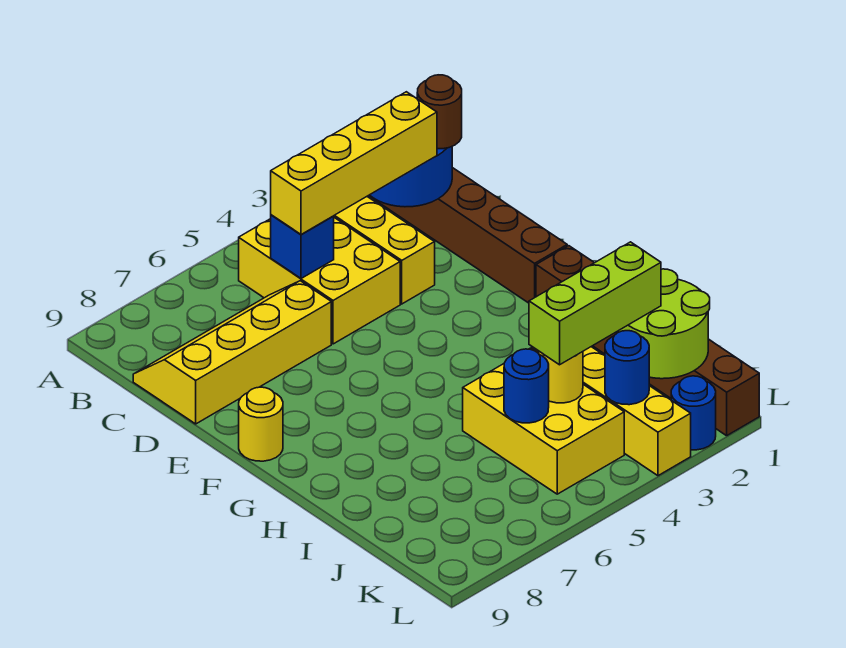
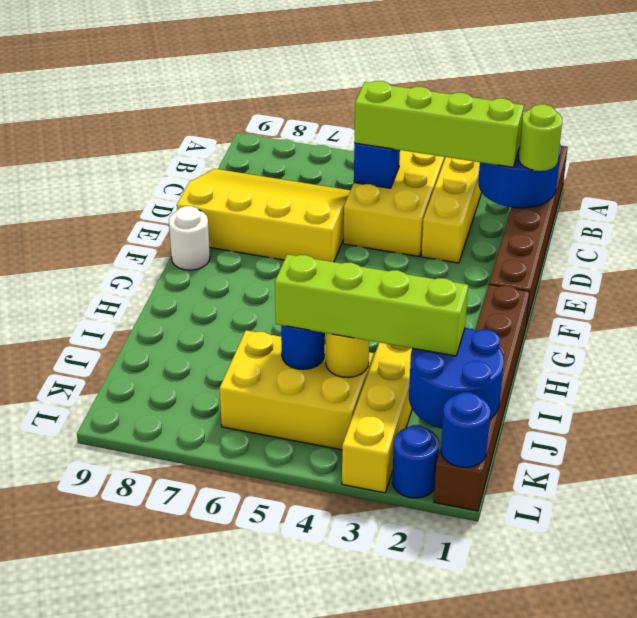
brown 1x1 round brick [417,75,462,149] -> lime 1x1 round brick [519,104,562,171]
yellow 1x4 brick [271,92,437,234] -> lime 1x4 brick [354,81,524,167]
yellow 2x4 slope [133,281,331,424] -> yellow 3x4 slope [177,169,350,262]
yellow 1x1 round brick [239,387,283,461] -> white 1x1 round brick [169,206,210,270]
yellow 2x3 brick [463,364,624,494] -> yellow 2x3 brick turned to [220,330,373,450]
lime 2x2 round brick [617,269,710,379] -> blue 2x2 round brick [409,328,504,428]
lime 1x3 brick [529,242,661,365] -> lime 1x4 brick [275,254,468,356]
blue 1x1 round brick [605,331,649,405] -> blue 1x1 round brick moved to [441,392,490,467]

